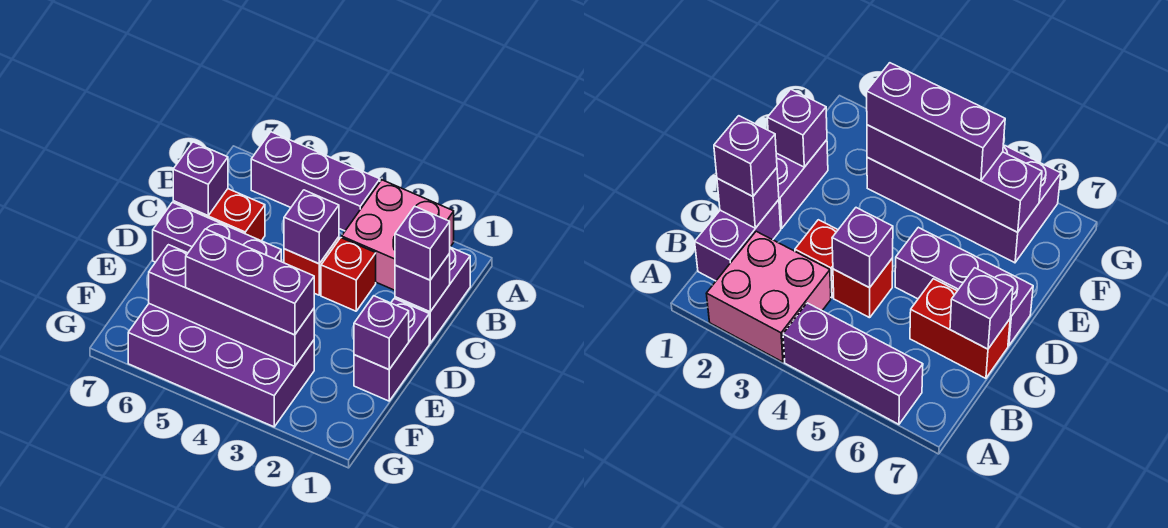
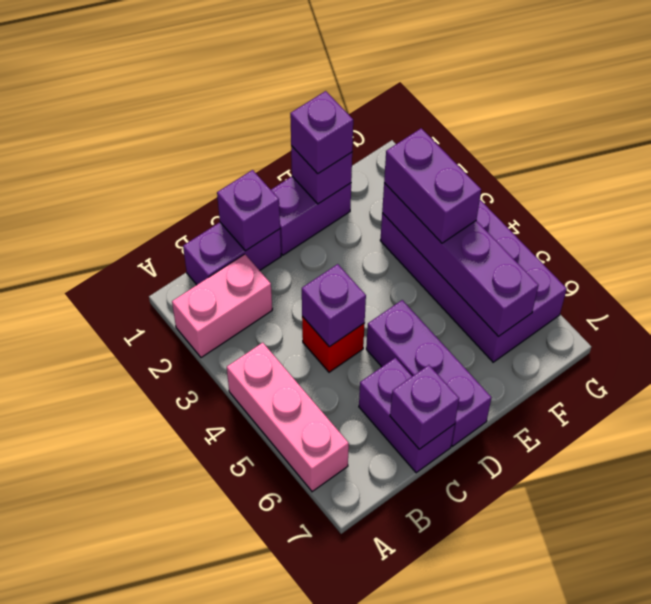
pink 2x2 brick [342,180,454,290] -> pink 1x2 brick [172,254,272,358]
purple 1x3 brick [251,132,380,231] -> pink 1x3 brick [227,343,349,492]
purple 1x1 brick [395,206,450,280] -> purple 1x1 brick moved to [290,91,353,174]
red 1x1 brick [321,238,376,311] -> none
red 1x2 brick [173,189,265,241] -> purple 1x2 brick [359,358,455,473]
purple 1x3 brick [186,229,314,335] -> purple 1x2 brick [384,128,481,243]

